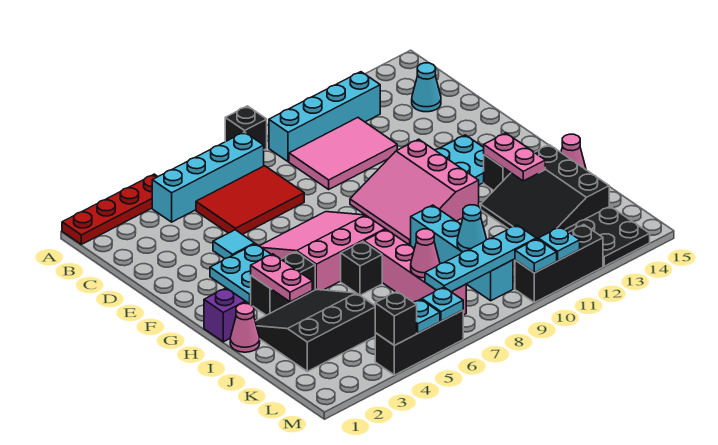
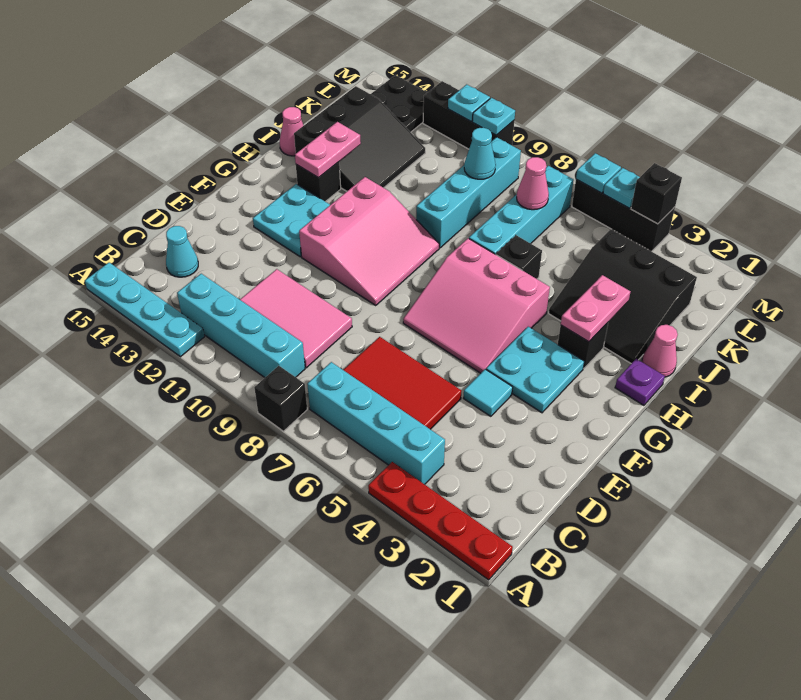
purple 1x1 brick [204,288,245,342] -> purple 1x1 plate [615,359,665,405]
black 1x2 brick [251,252,315,315] -> black 1x1 brick [558,323,608,368]
pink 1x4 brick [364,229,466,315] -> cyan 1x4 brick [469,166,574,254]
cyan 1x4 plate [425,225,536,292] -> cyan 1x4 plate moved to [85,263,204,357]

